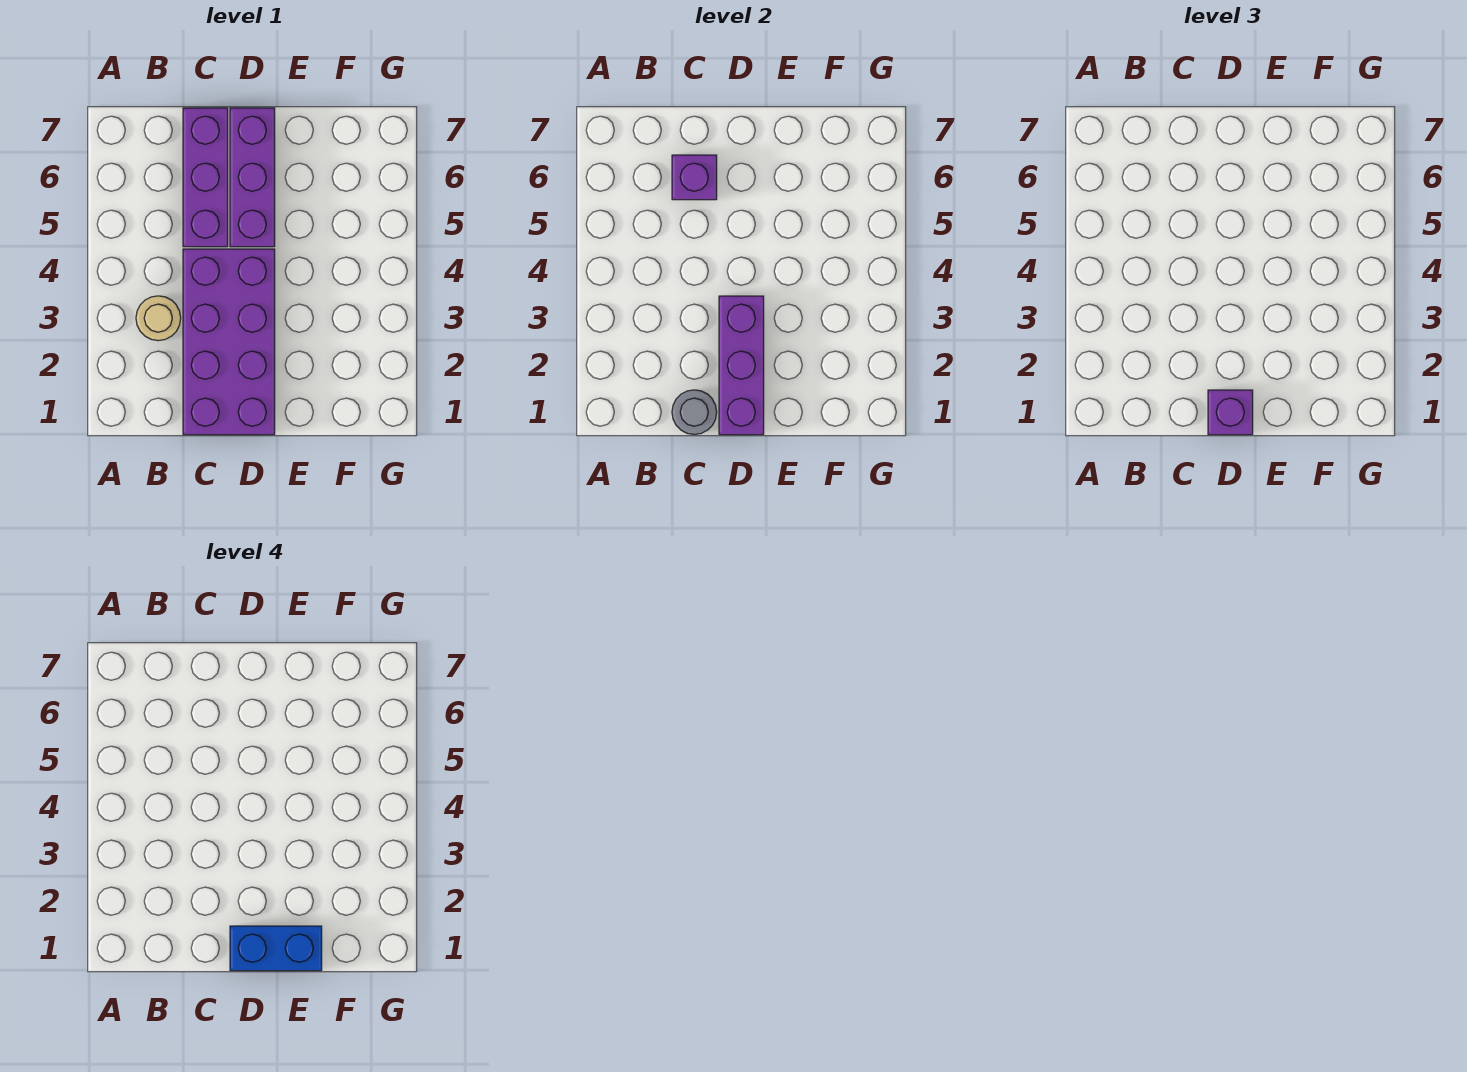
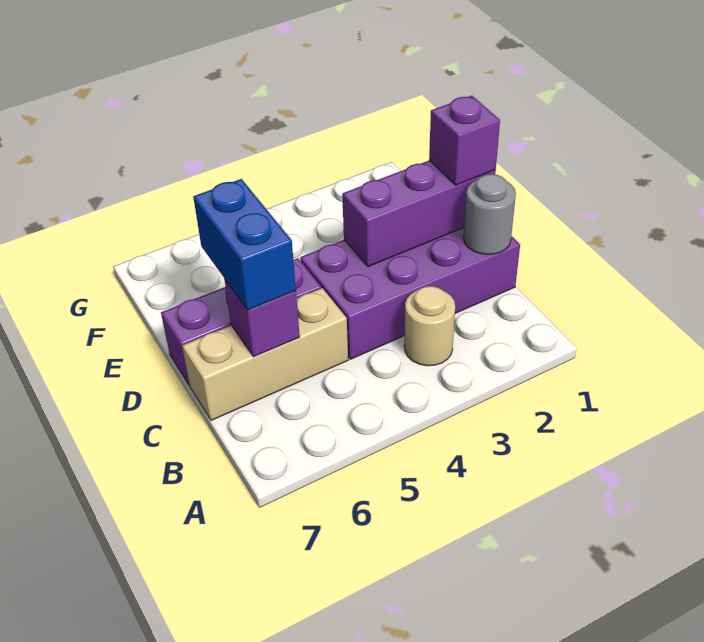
purple 1x3 brick [183,108,228,247] -> tan 1x3 brick [182,288,348,420]
blue 1x2 brick [230,926,322,971] -> blue 1x2 brick moved to [193,179,296,310]

